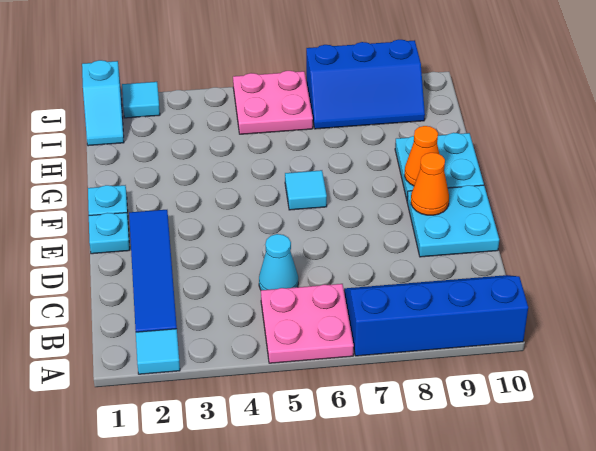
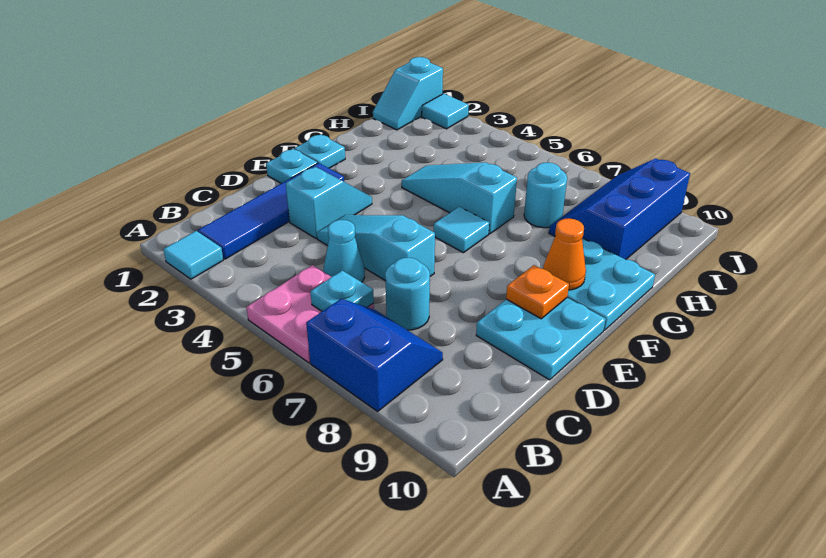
blue 2x4 slope [344,275,528,356] -> blue 2x2 slope [306,299,443,411]
none -> cyan 1x1 plate [311,270,374,311]
none -> cyan 1x1 round brick [385,258,430,330]
none -> cyan 1x2 slope [286,167,372,238]
none -> cyan 1x3 slope [317,215,435,281]
orange 1x1 cone [411,153,449,215] -> orange 1x1 plate [506,265,569,319]
none -> cyan 1x3 slope [402,163,517,234]
none -> cyan 1x1 round brick [524,163,567,228]
pink 2x2 plate [233,71,313,134] -> none
blue 2x3 slope [306,40,425,129] -> blue 2x3 slope turned to [549,159,690,260]

